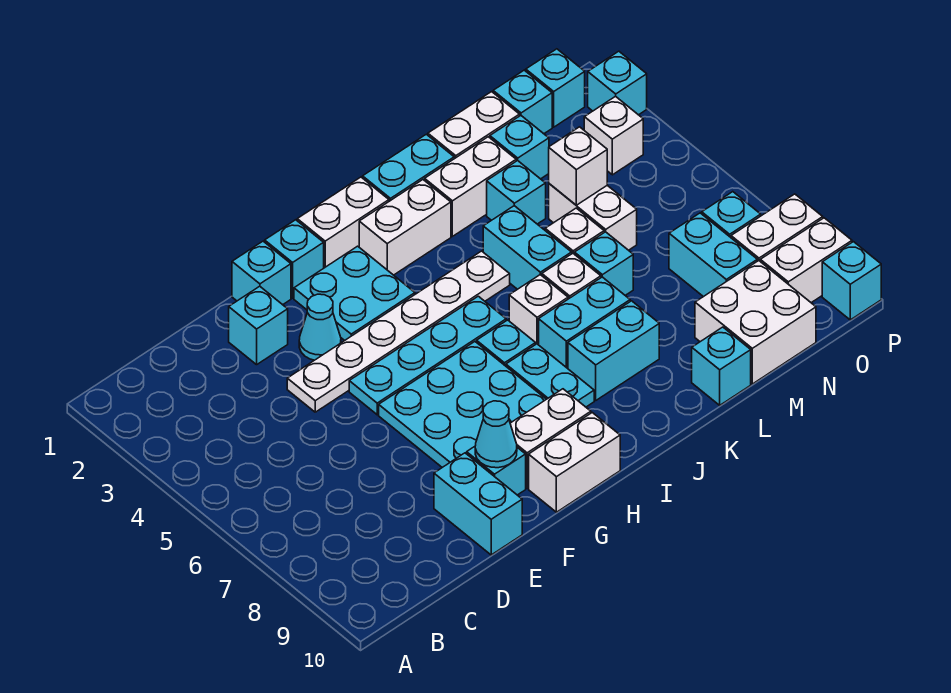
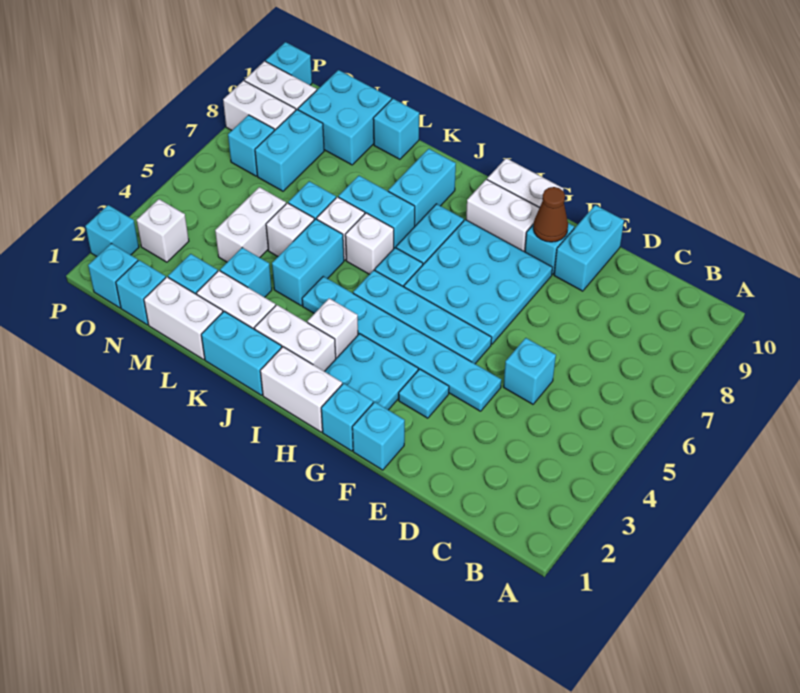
cyan 1x1 brick [229,286,288,365] -> cyan 1x1 brick moved to [503,338,556,404]
white 1x6 plate [287,251,510,412] -> cyan 1x6 plate [302,276,501,411]
cyan 1x1 cone [299,294,341,360] -> cyan 1x1 plate [399,369,449,418]
cyan 1x1 cone [475,401,517,468] -> brown 1x1 cone [533,187,568,242]
cyan 1x2 brick [568,301,659,400] -> cyan 1x2 brick turned to [388,149,456,226]
white 1x1 brick [549,127,607,205] -> white 1x1 brick moved to [307,298,358,358]
white 2x2 brick [695,261,816,384] -> cyan 2x2 brick [298,70,392,165]

